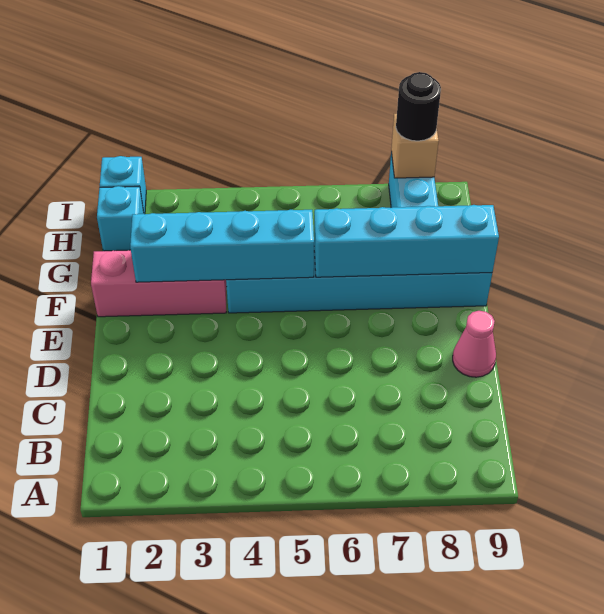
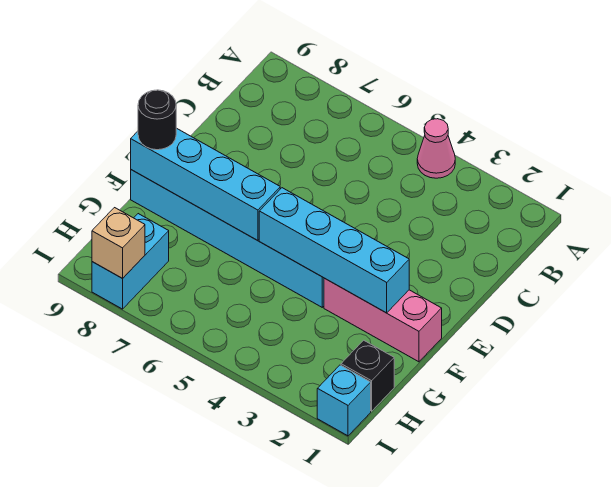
pink 1x1 cone [453,311,496,377] -> pink 1x1 cone moved to [417,119,455,178]
cyan 1x1 brick [97,186,144,251] -> black 1x1 brick [341,340,394,411]
black 1x1 round brick [396,72,441,141] -> black 1x1 round brick moved to [138,90,176,150]

